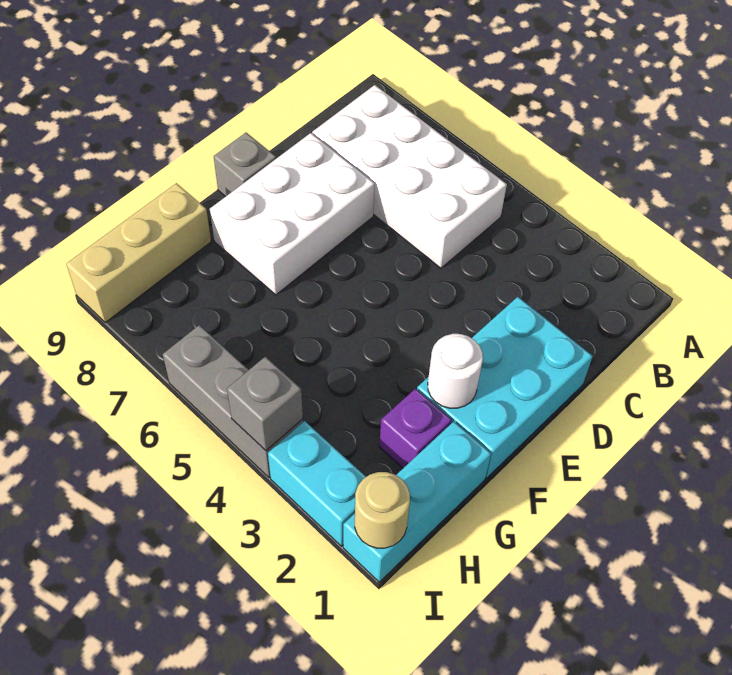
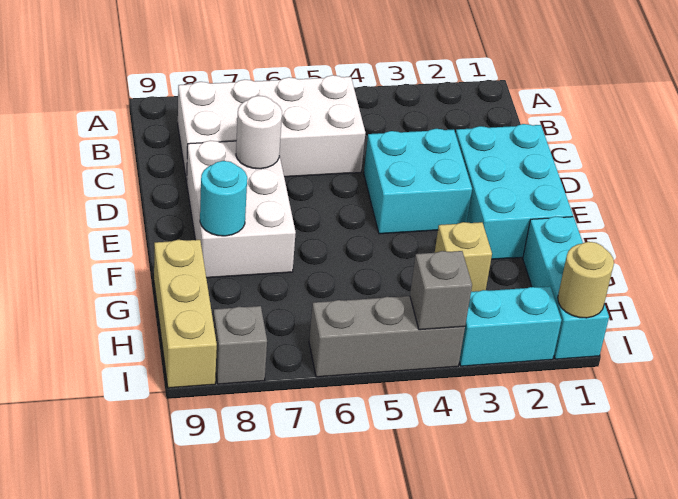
none -> cyan 2x2 brick [364,129,472,234]
grey 1x1 brick [214,133,276,197] -> grey 1x1 brick moved to [213,306,267,384]
white 1x1 round brick [428,334,483,408] -> white 1x1 round brick moved to [236,96,282,169]
none -> cyan 1x1 round brick [200,161,247,236]
purple 1x1 brick [379,389,452,468] -> none
none -> tan 1x1 brick [435,222,492,292]

